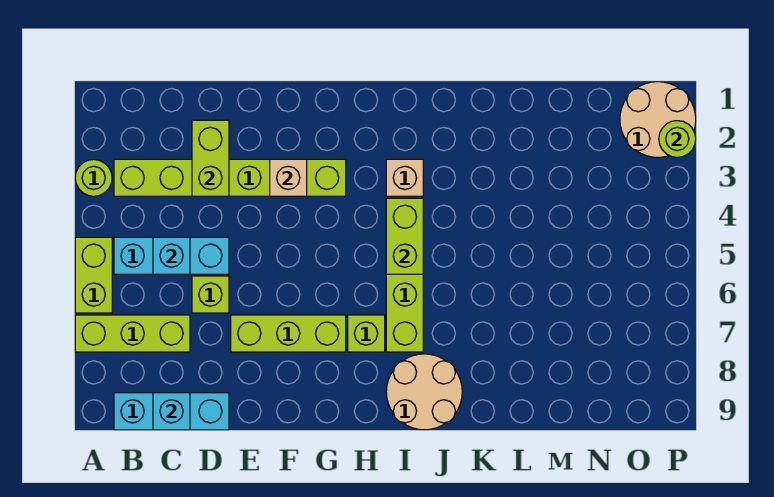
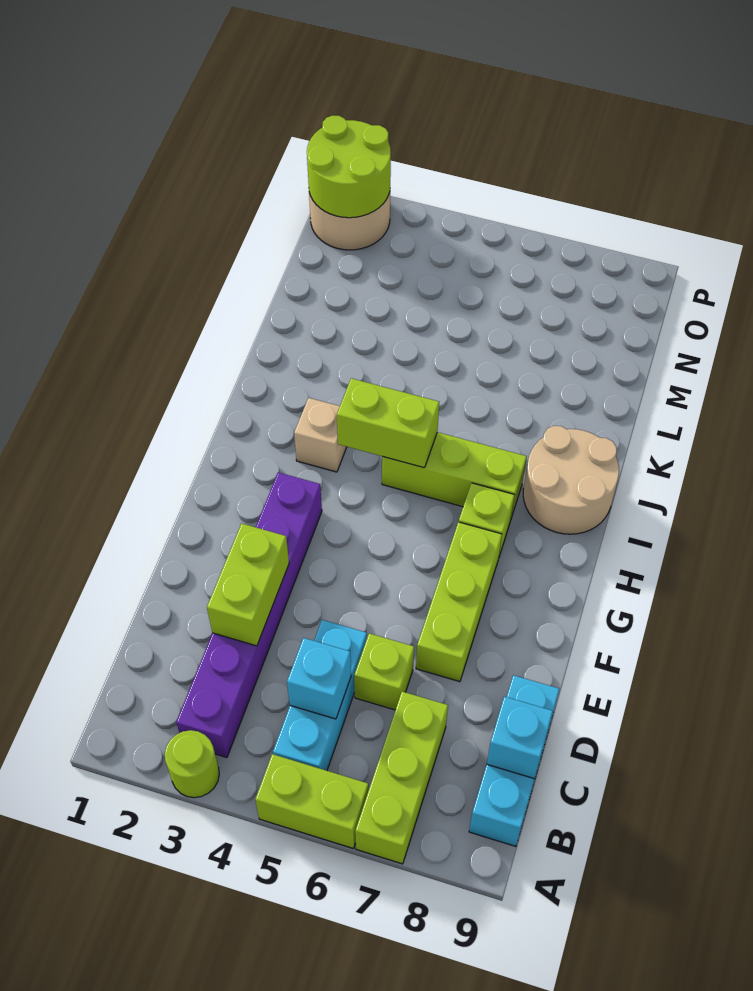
lime 1x6 brick [114,159,346,196] -> purple 1x6 brick [176,472,322,758]
lime 1x2 brick [192,120,229,196] -> lime 1x2 brick turned to [207,523,289,646]
tan 1x1 brick [270,159,307,196] -> none
lime 1x1 round brick [659,121,696,157] -> lime 2x2 round brick [307,116,391,218]

